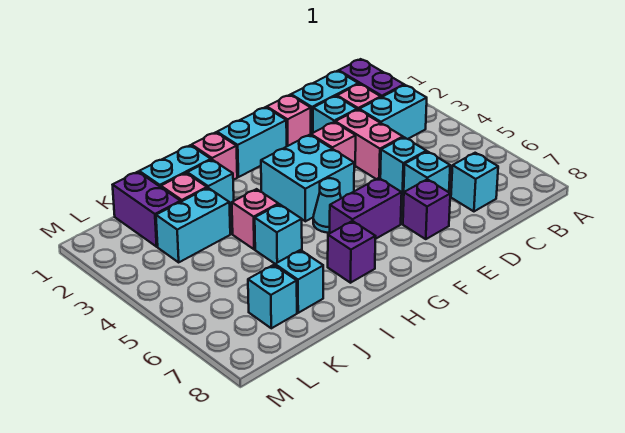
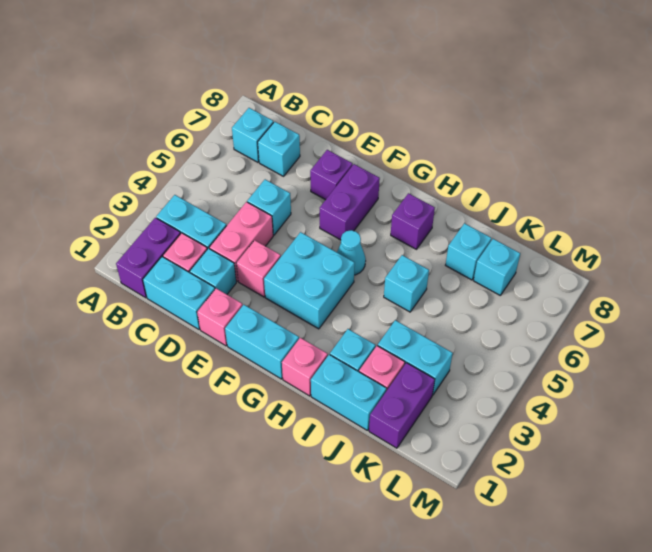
cyan 1x1 brick [404,151,450,192] -> cyan 1x1 brick moved to [232,108,274,162]
purple 1x2 brick [330,178,402,239] -> purple 1x2 brick turned to [320,164,380,240]
pink 1x1 brick [232,189,278,249] -> none

